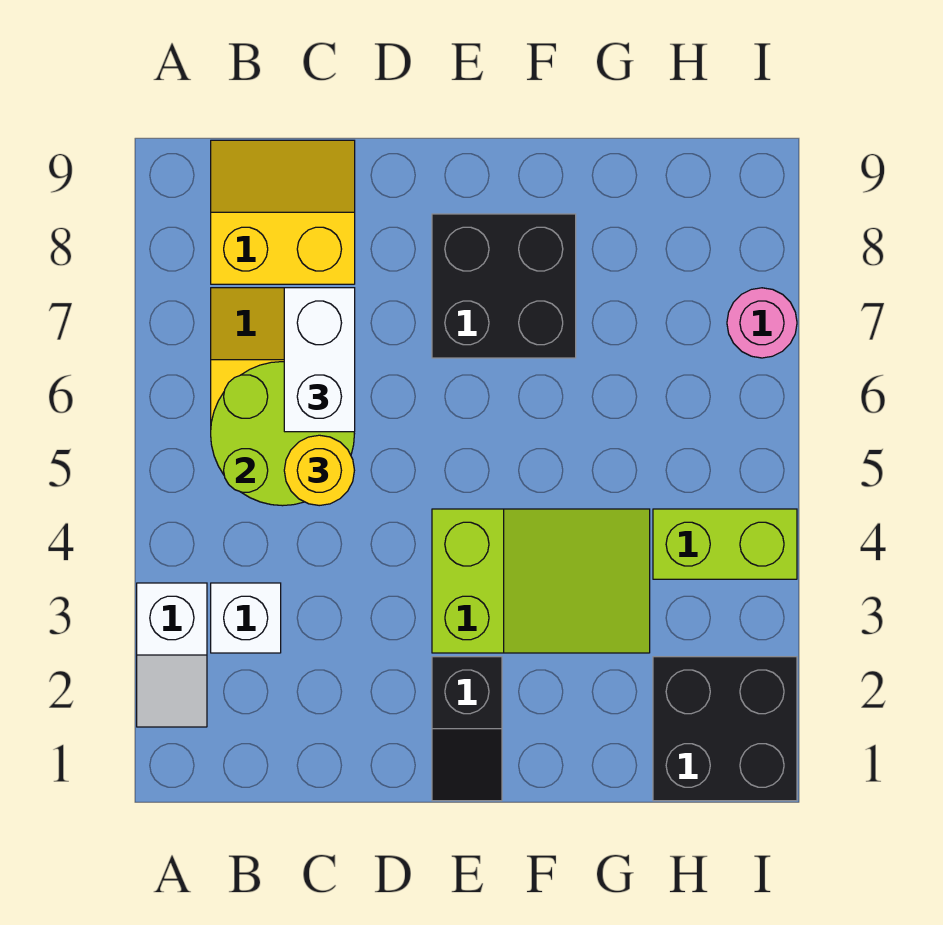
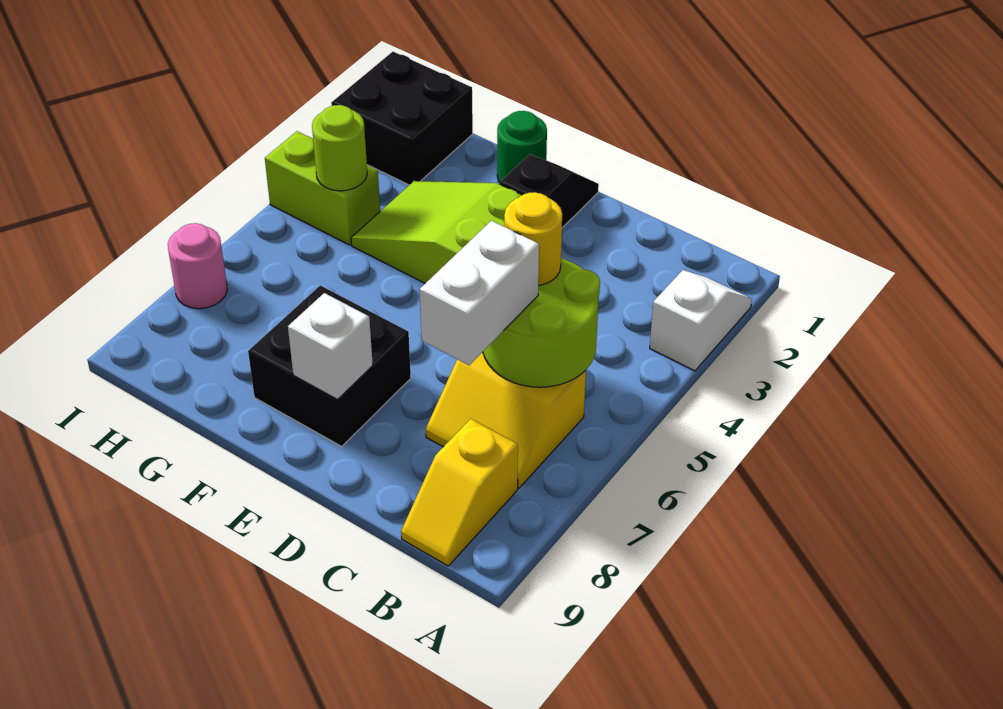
white 1x1 brick [211,583,281,653] -> white 1x1 brick moved to [288,293,373,399]
yellow 2x2 slope [211,140,355,284] -> yellow 1x2 slope [401,419,518,566]
none -> green 1x1 round brick [497,111,547,183]
none -> lime 1x1 round brick [312,105,367,191]

